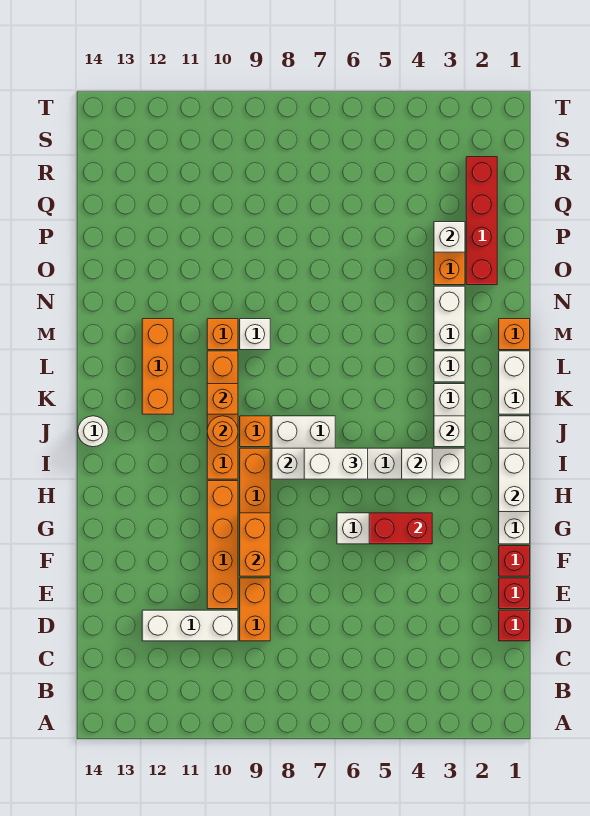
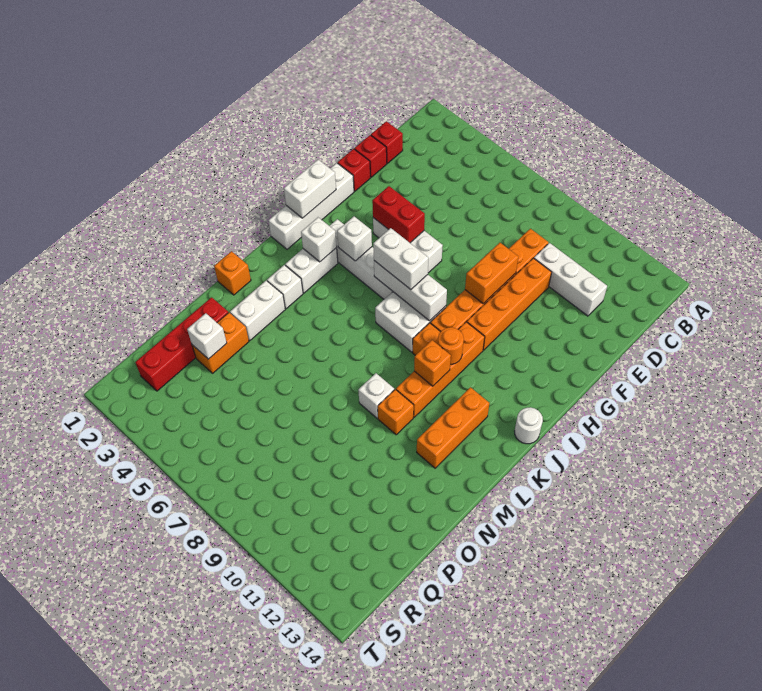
white 1x2 brick [499,351,530,414] -> none

